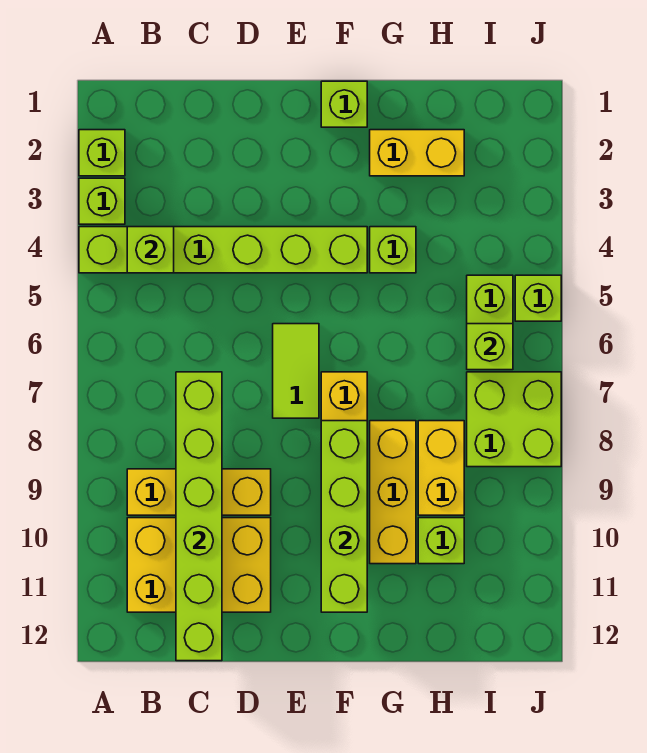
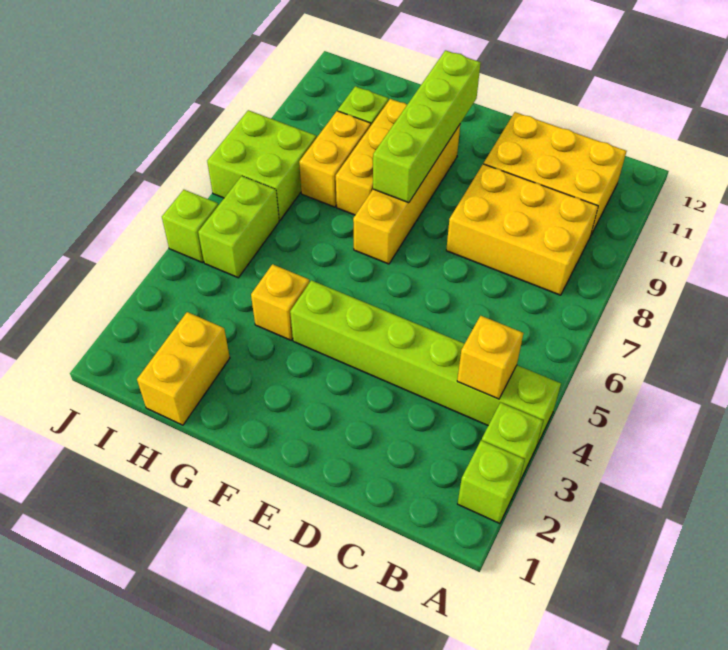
lime 1x1 brick [127,227,174,273] -> yellow 1x1 brick [457,316,523,399]
yellow 1x3 brick [127,469,271,515] -> yellow 2x3 brick [446,164,598,295]
lime 1x6 brick [176,372,222,661] -> none
lime 1x2 tile [273,324,319,418] -> none
lime 1x1 brick [321,81,367,127] -> none
yellow 1x2 brick [370,130,464,176] -> yellow 1x2 brick turned to [137,312,230,425]
lime 1x1 brick [370,227,416,273] -> yellow 1x1 brick [251,264,310,340]
lime 1x1 brick [467,324,513,370] -> none

